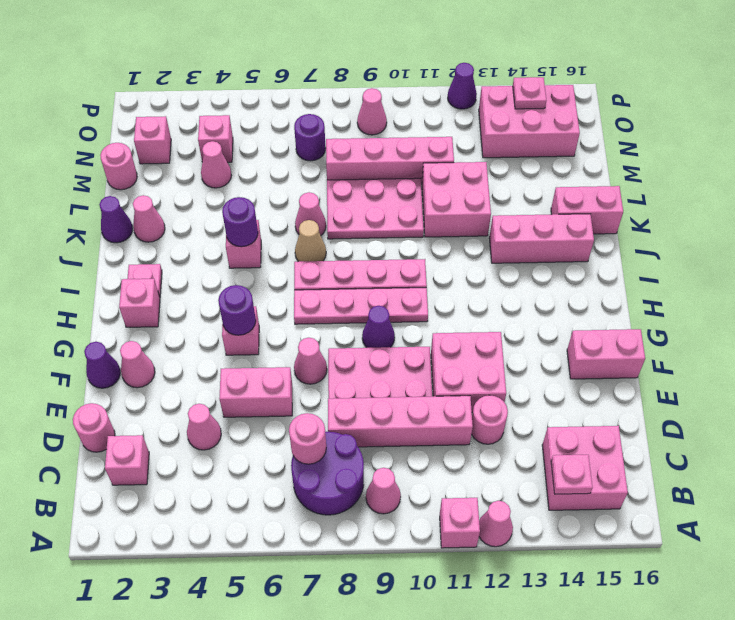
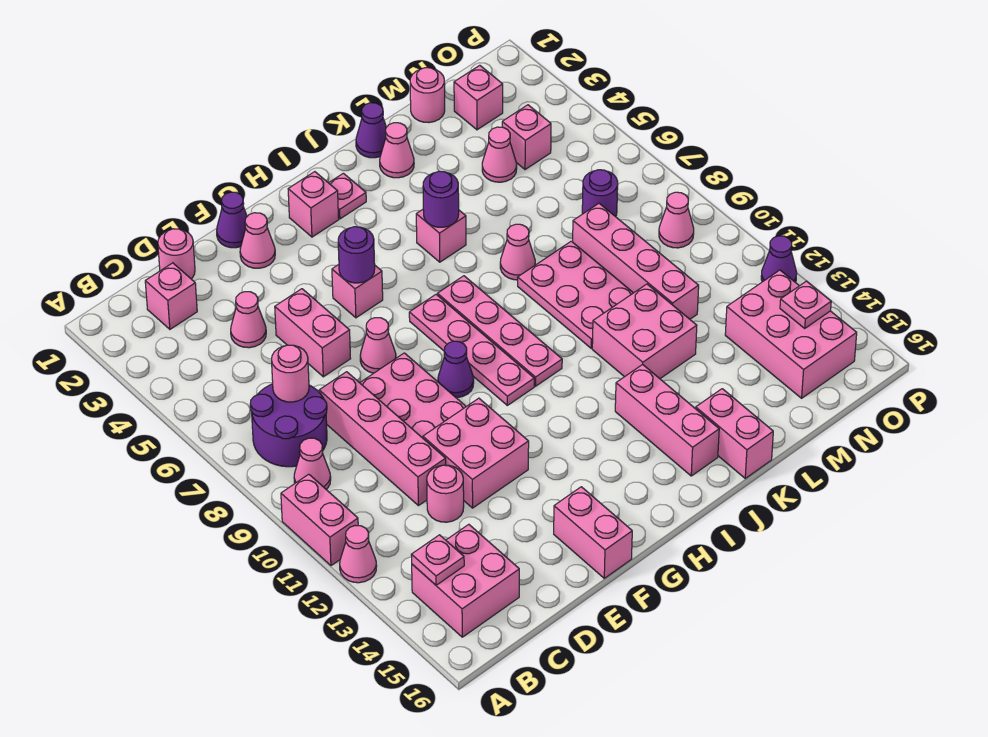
pink 1x1 brick [440,498,480,548] -> pink 1x2 brick [281,474,358,566]
tan 1x1 cone [295,220,326,262] -> none

